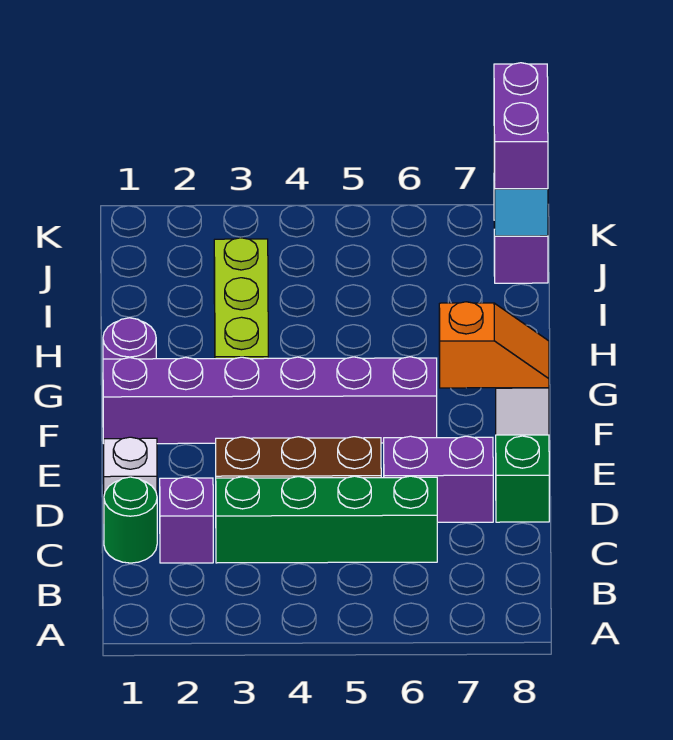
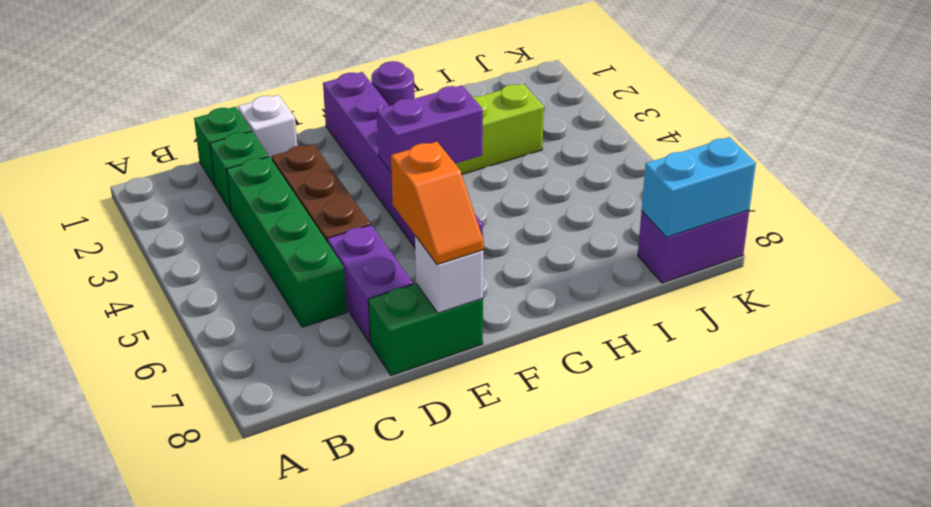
green 1x1 round brick [104,477,157,563] -> green 1x1 brick [194,107,251,186]
purple 1x1 brick [160,477,213,563] -> green 1x1 brick [210,131,269,212]
purple 1x2 brick [494,63,548,189] -> purple 1x2 brick moved to [377,85,483,173]

